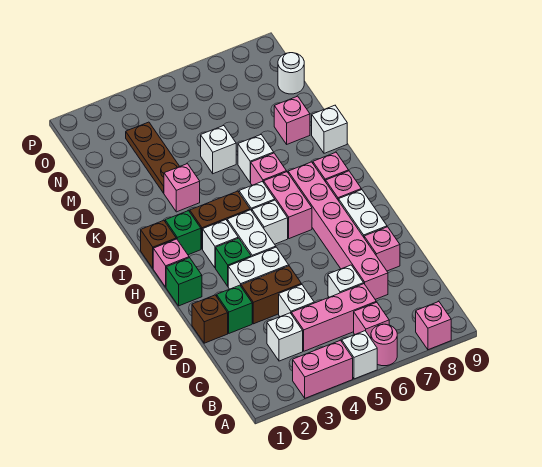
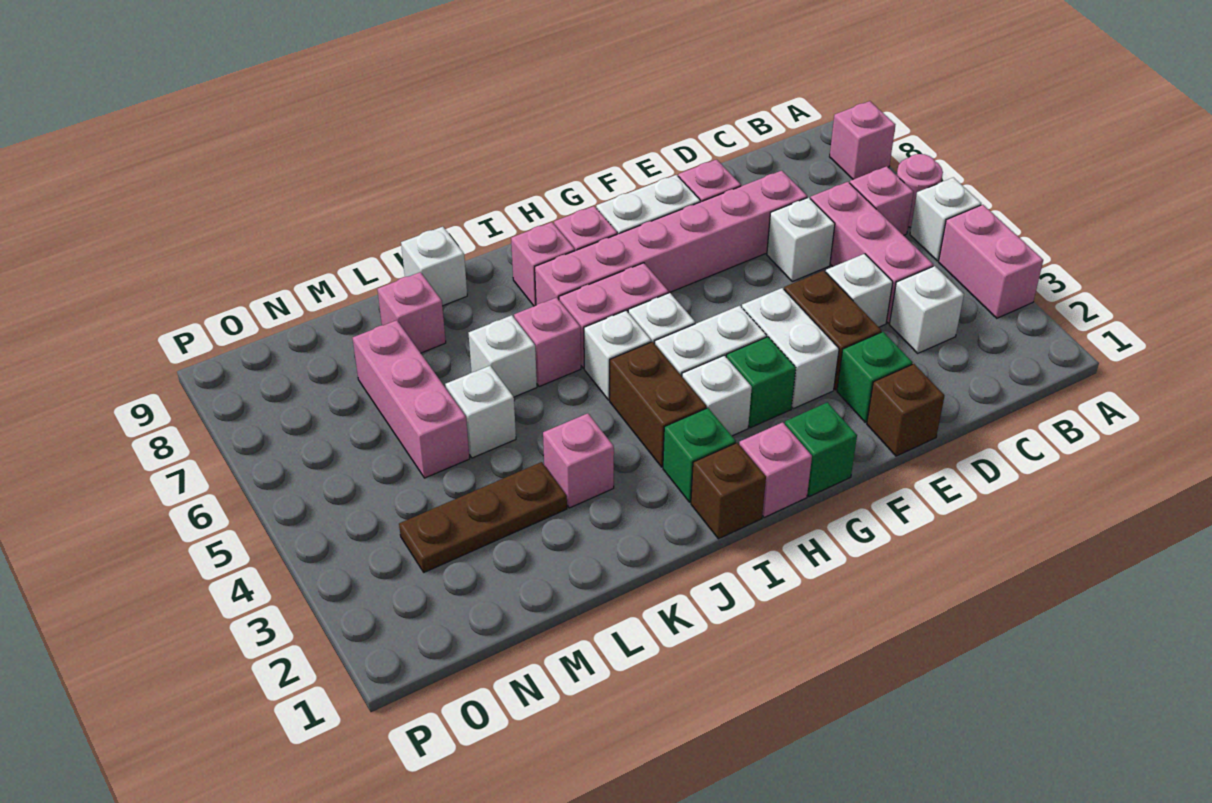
none -> pink 1x3 brick [353,320,470,478]
white 1x1 round brick [278,53,304,94] -> none

